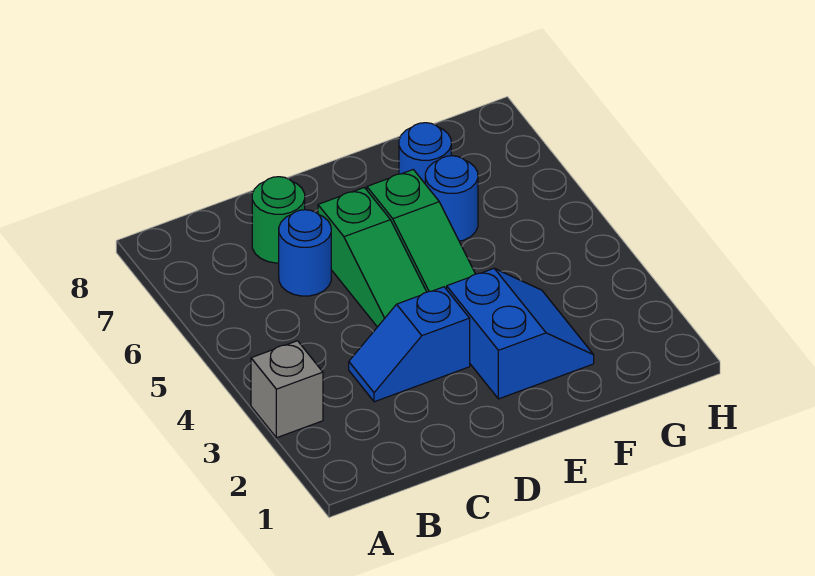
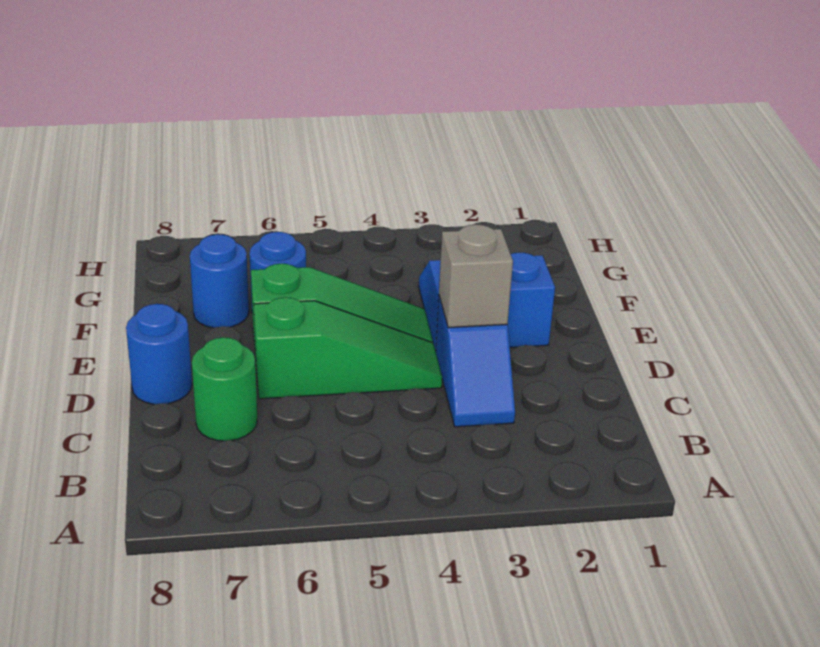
grey 1x1 brick [251,341,323,438] -> grey 1x1 brick moved to [439,224,513,328]
blue 1x1 round brick [279,210,331,296] -> blue 1x1 round brick moved to [126,304,192,404]

